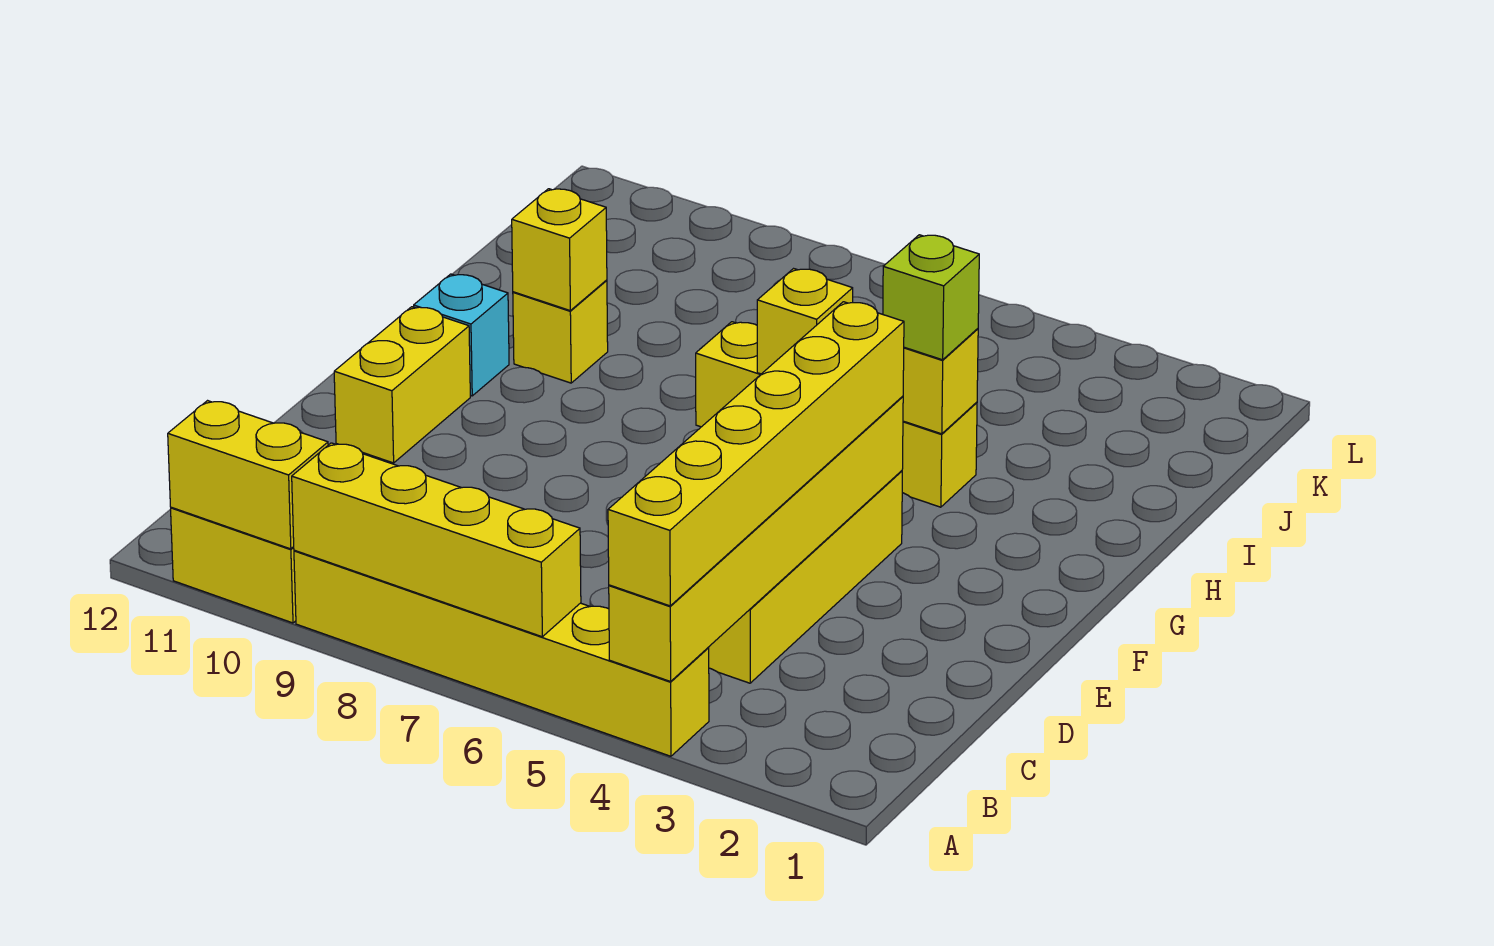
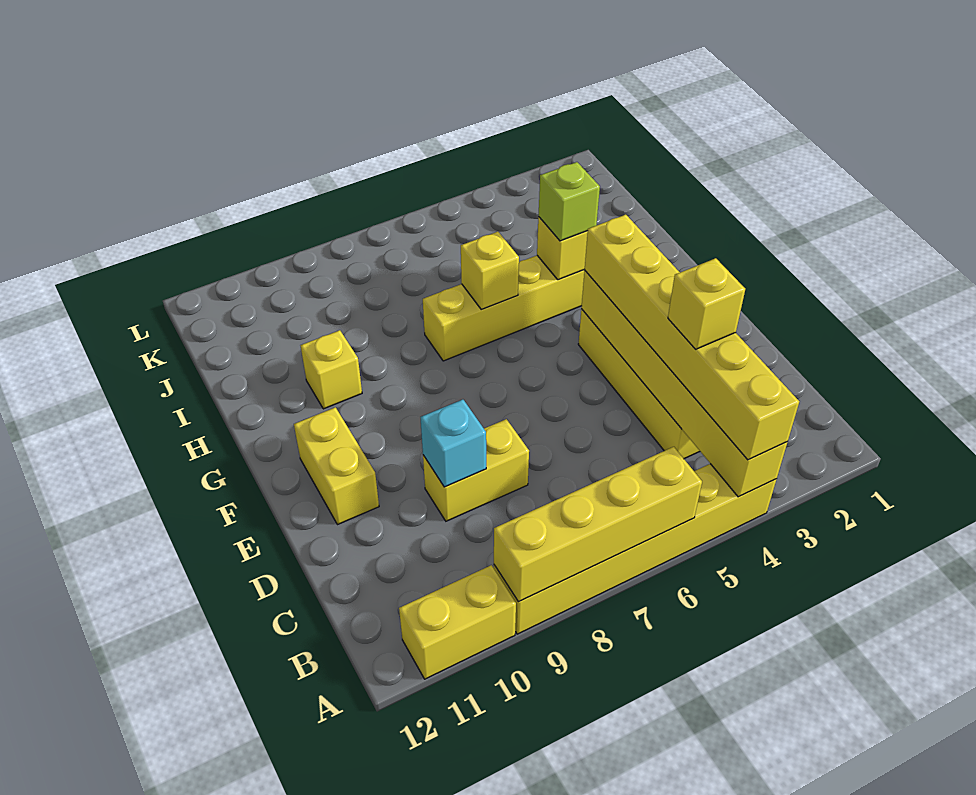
yellow 1x2 brick [168,401,328,549] -> yellow 1x2 brick moved to [423,419,529,521]
cyan 1x1 brick [414,274,509,396] -> cyan 1x1 brick moved to [420,400,486,487]
yellow 1x1 brick [512,189,607,310] -> yellow 1x1 brick moved to [668,258,745,349]

